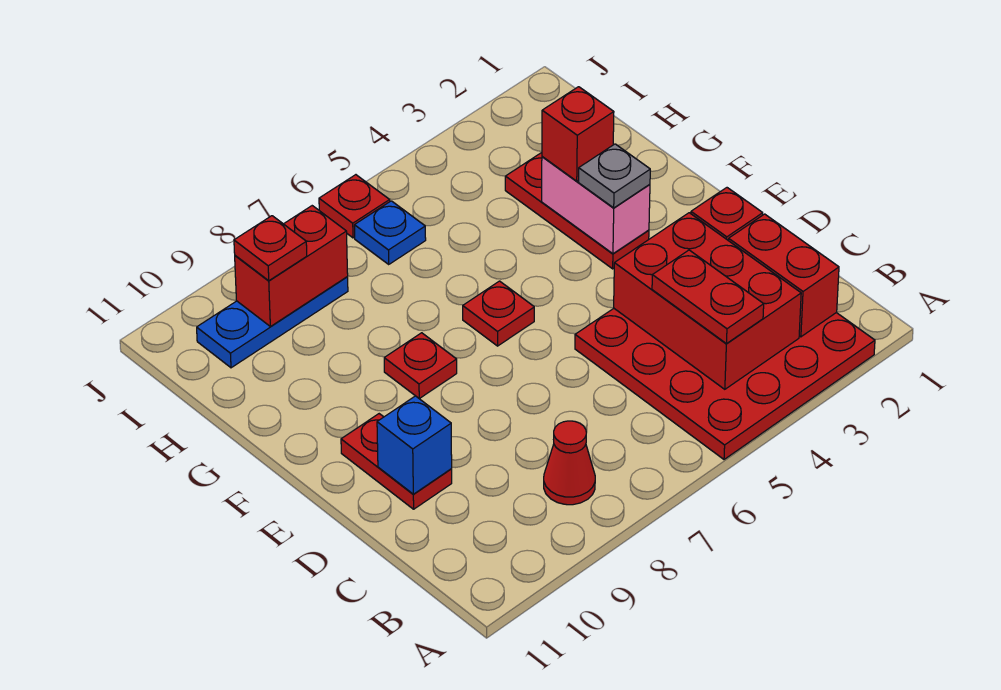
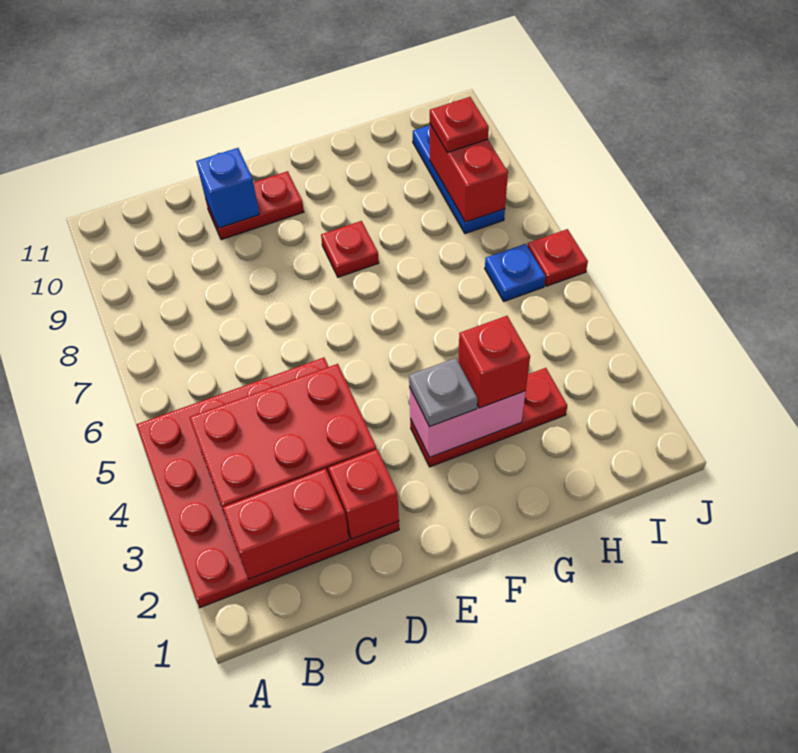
red 1x2 plate [652,250,764,344] -> none
red 1x1 cone [544,421,595,505] -> none
red 1x1 plate [463,281,534,346] -> none

